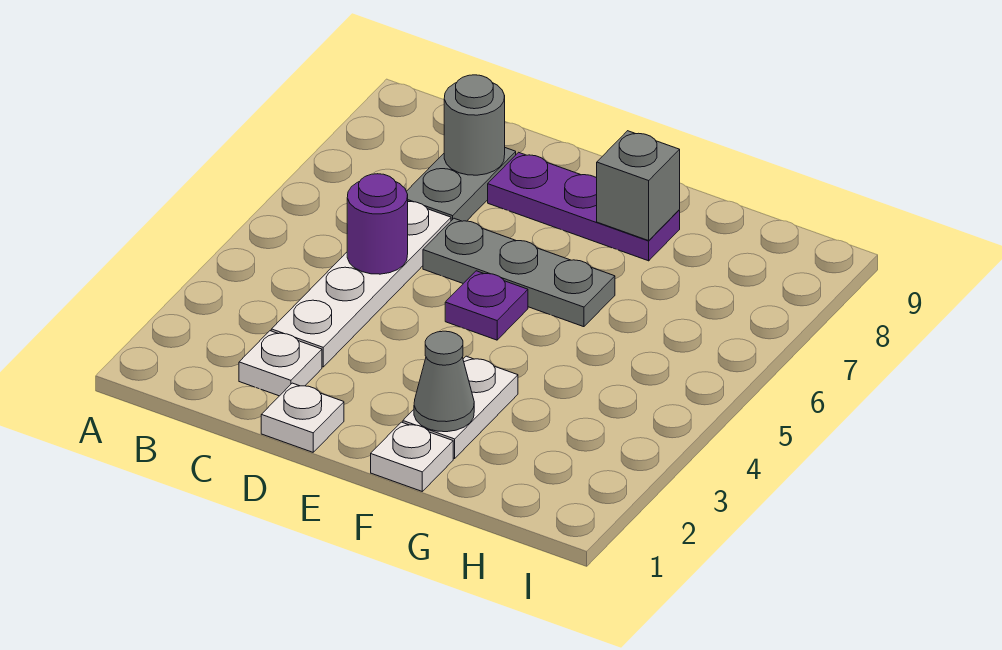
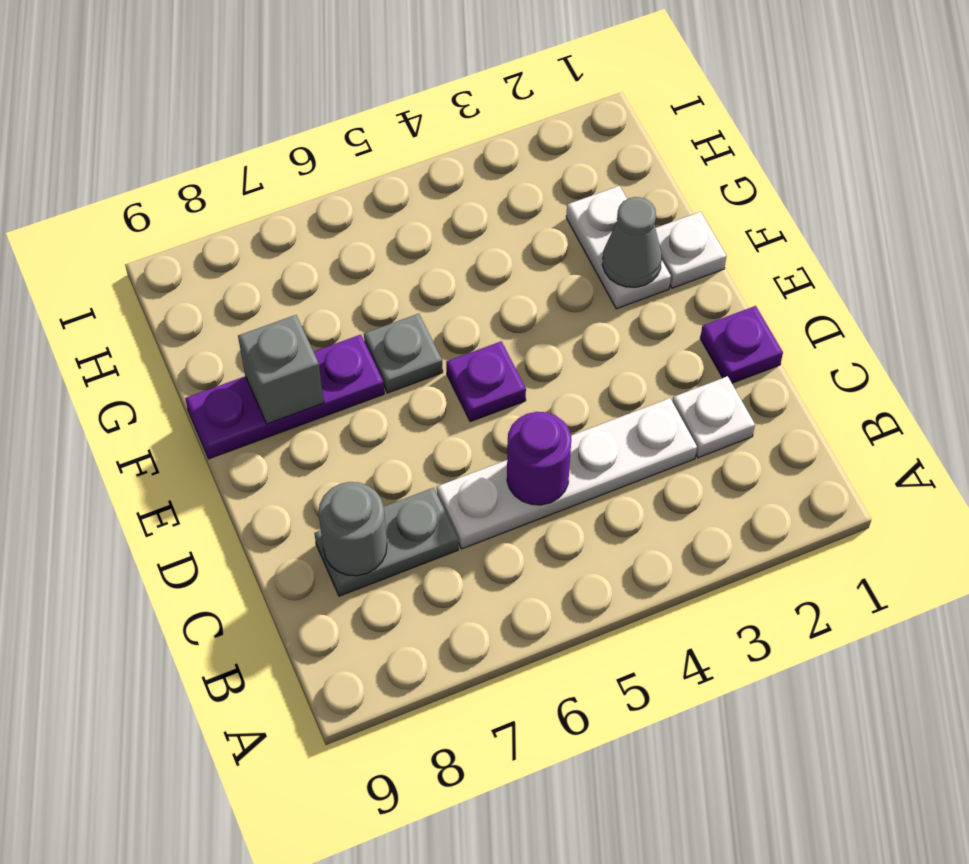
white 1x1 plate [261,383,344,452] -> purple 1x1 plate [700,306,783,383]
grey 1x3 plate [423,218,615,327] -> grey 1x1 plate [364,314,443,393]
purple 1x3 plate [488,152,680,261] -> purple 1x3 plate turned to [185,335,384,459]
white 1x2 plate [403,356,518,458] -> white 1x2 plate turned to [566,186,671,309]

